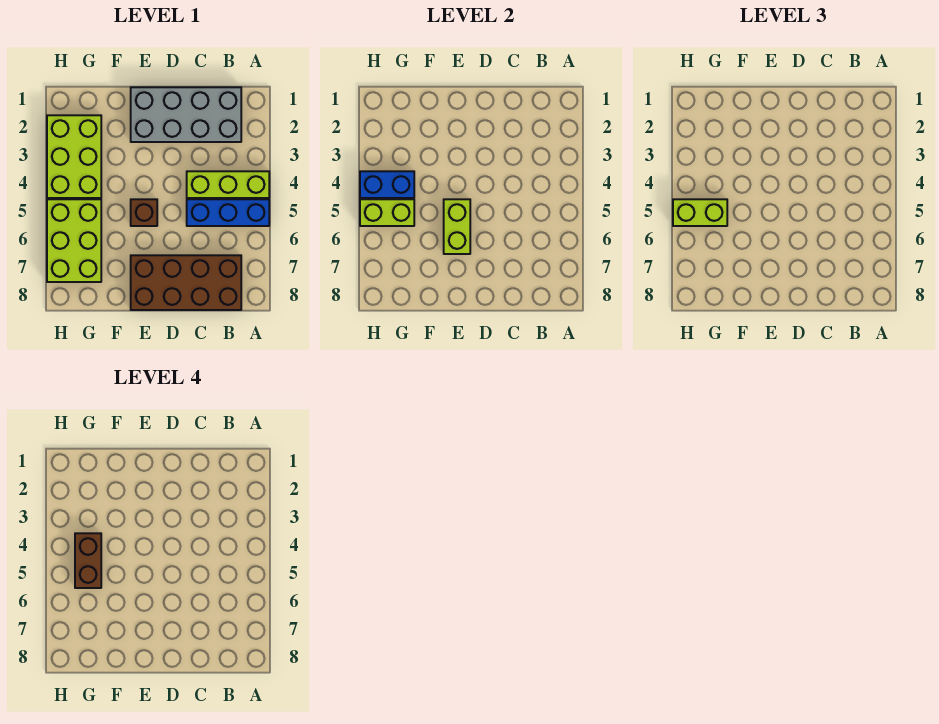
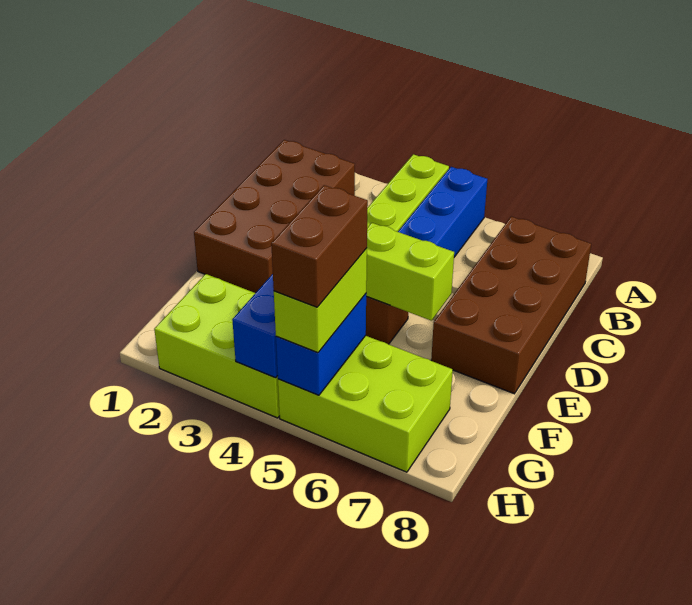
grey 2x4 brick [131,87,241,142] -> brown 2x4 brick [194,140,355,293]
brown 1x2 brick [75,533,101,588] -> brown 1x2 brick turned to [271,185,368,307]
lime 1x2 brick [360,199,414,226] -> blue 1x2 brick [276,294,366,395]

